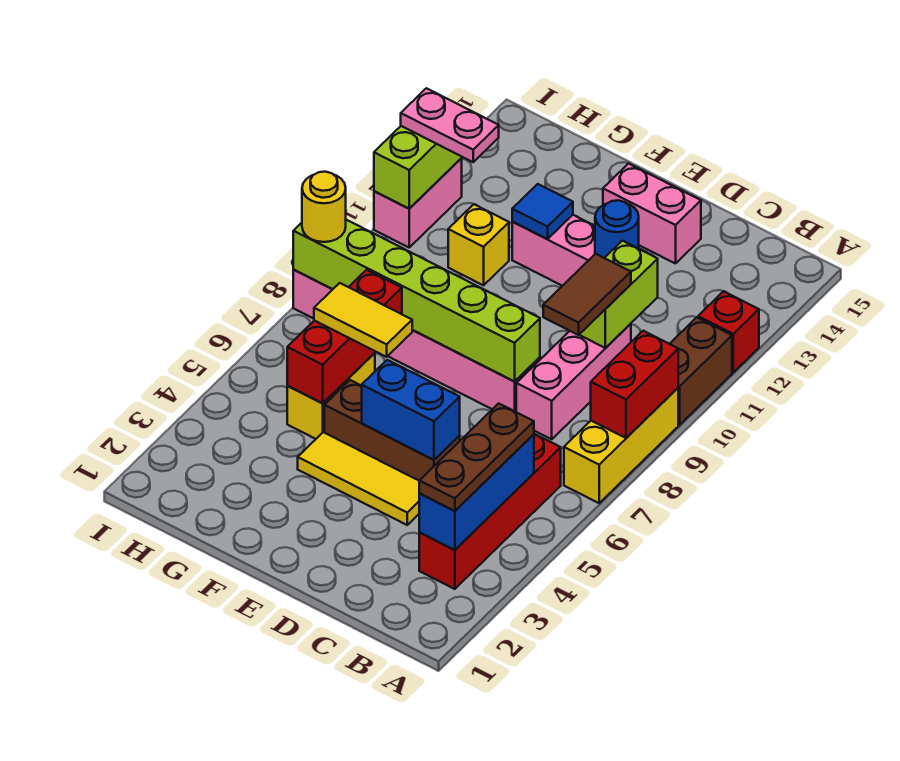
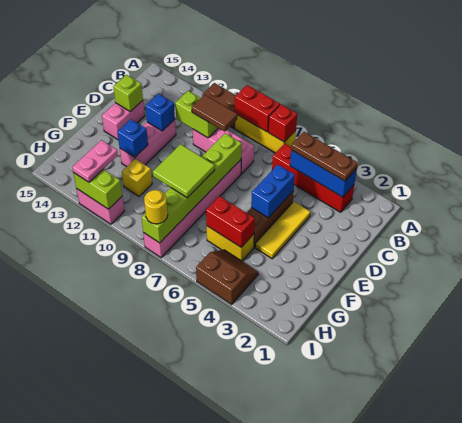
red 1x1 brick [698,291,759,372] -> red 1x1 brick moved to [268,104,297,142]
blue 1x1 round brick [595,200,639,258] -> blue 1x1 brick [145,94,175,131]
none -> lime 1x1 brick [113,75,143,112]
yellow 1x2 tile [314,283,412,357] -> none
none -> lime 2x2 tile [153,144,215,198]
blue 1x1 tile [512,184,573,239] -> blue 1x1 brick [117,119,148,157]
red 1x3 brick [287,270,402,403] -> red 1x2 brick [206,196,255,247]
none -> brown 2x2 slope [196,250,258,304]

